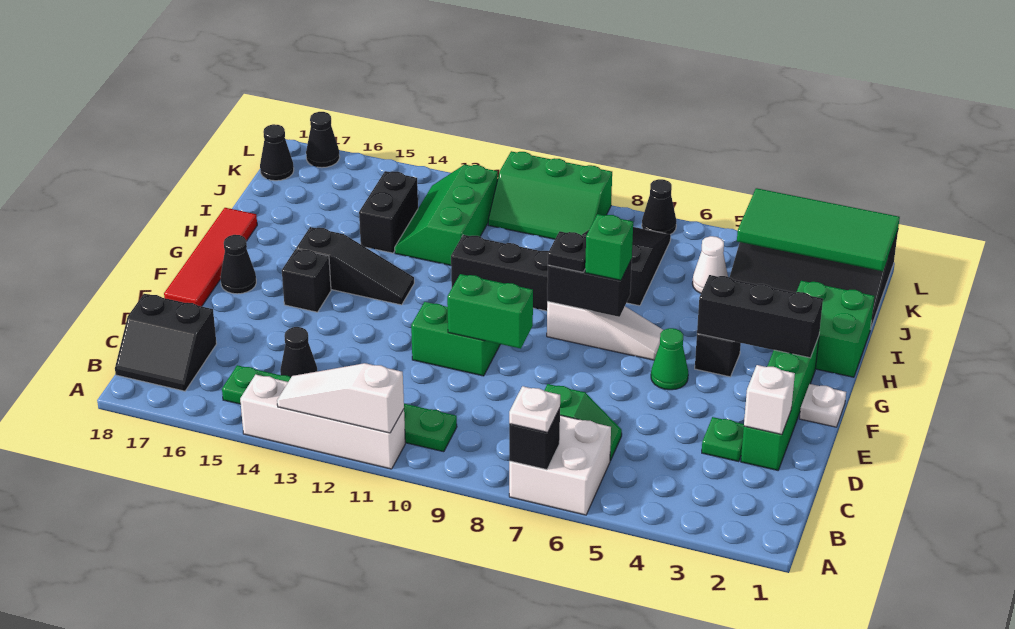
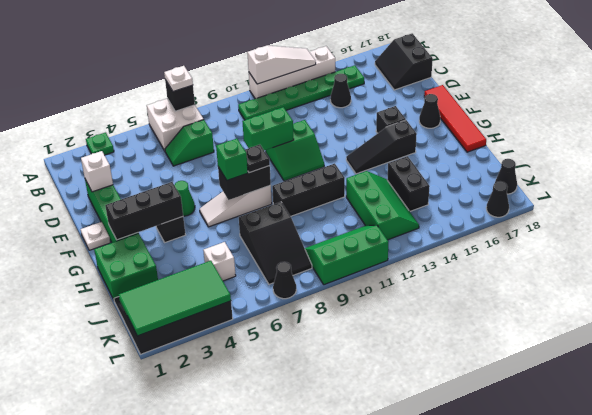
black 2x2 slope [115,294,217,391] -> black 2x2 slope turned to [375,33,433,90]
green 1x1 plate [702,417,744,462] -> green 1x1 plate moved to [86,133,114,155]
white 1x1 cone [692,236,728,293] -> white 1x1 brick [203,242,236,281]

